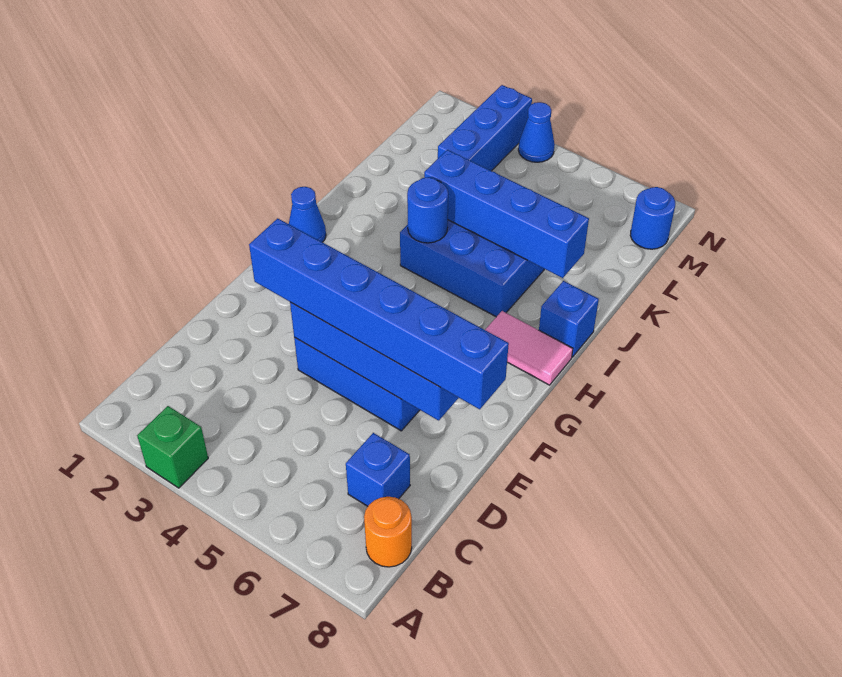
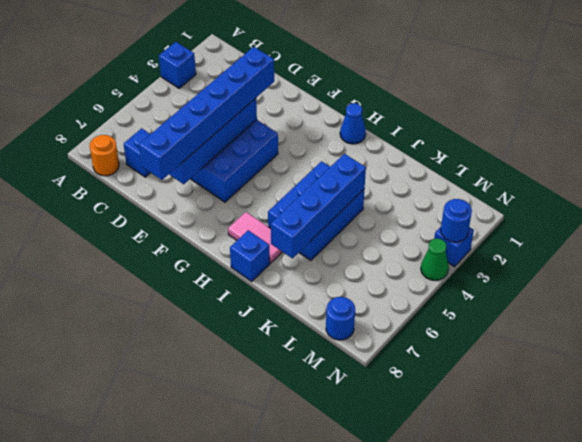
green 1x1 brick [137,406,208,488] -> blue 1x1 brick [159,42,196,88]
pink 1x2 tile [485,311,573,385] -> pink 1x2 tile turned to [228,212,282,263]
blue 1x1 round brick [407,177,448,243] -> blue 1x1 round brick moved to [441,199,472,242]
blue 1x3 brick [438,85,532,171] -> blue 1x1 brick [434,227,474,267]
blue 1x1 cone [518,102,555,162] -> green 1x1 cone [421,239,449,280]

